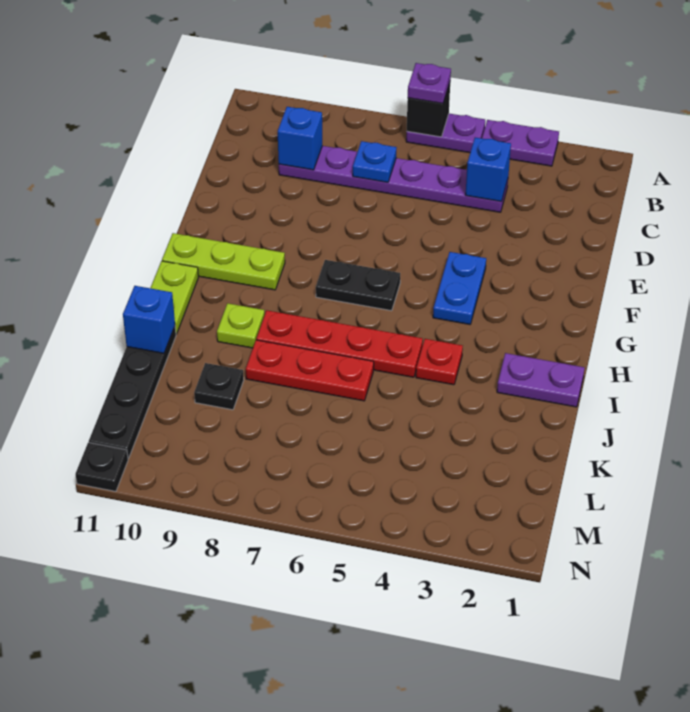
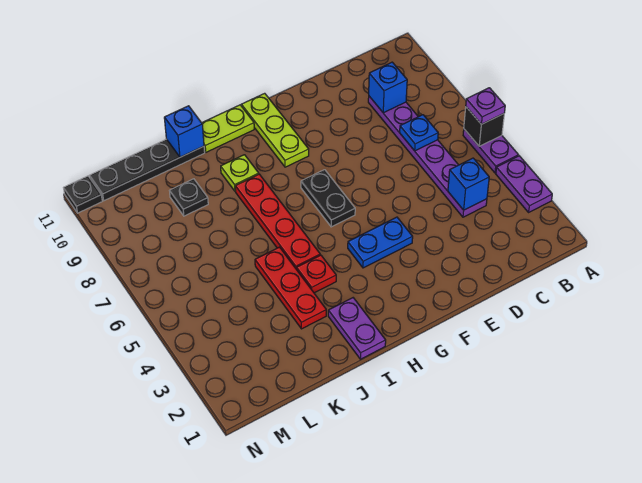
red 1x3 plate [246,340,374,401] -> red 1x3 plate moved to [255,247,326,329]

